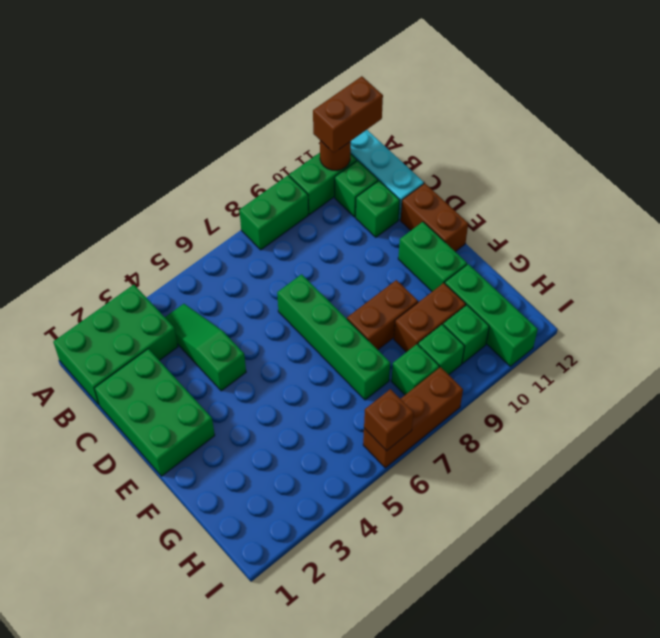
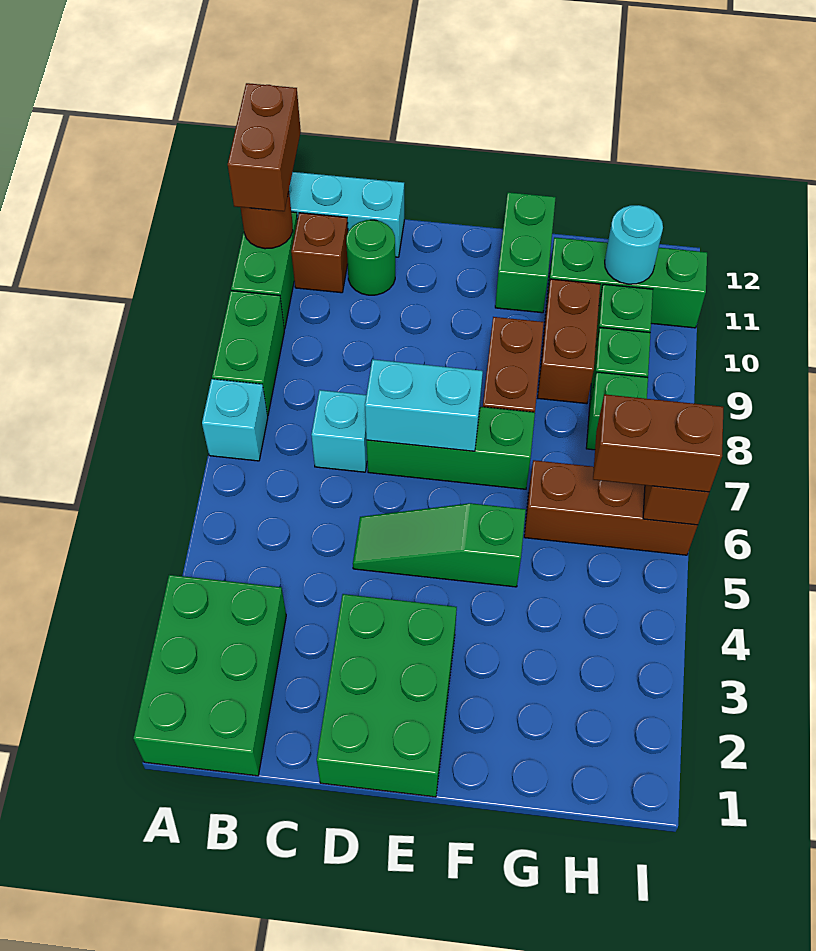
none -> cyan 1x1 brick [202,379,268,461]
green 1x3 slope [165,304,246,391] -> green 1x3 slope moved to [353,503,526,587]
green 1x1 brick [335,161,378,217] -> brown 1x1 brick [291,213,348,293]
green 2x3 brick [94,349,215,476] -> green 2x3 brick turned to [317,594,457,797]
none -> cyan 1x1 brick [311,390,367,472]
green 1x1 brick [356,181,400,237] -> green 1x1 round brick [346,220,395,295]
green 1x4 brick [277,274,390,400] -> green 1x3 brick [367,407,535,489]
none -> cyan 1x2 brick [365,359,483,451]
brown 1x2 brick [401,183,468,252] -> brown 1x2 brick moved to [593,394,723,492]
green 1x2 brick [398,222,467,291] -> green 1x2 brick turned to [495,192,556,313]
none -> cyan 1x1 round brick [605,205,663,284]
brown 1x3 brick [363,367,463,468] -> brown 1x3 brick turned to [524,460,698,555]

